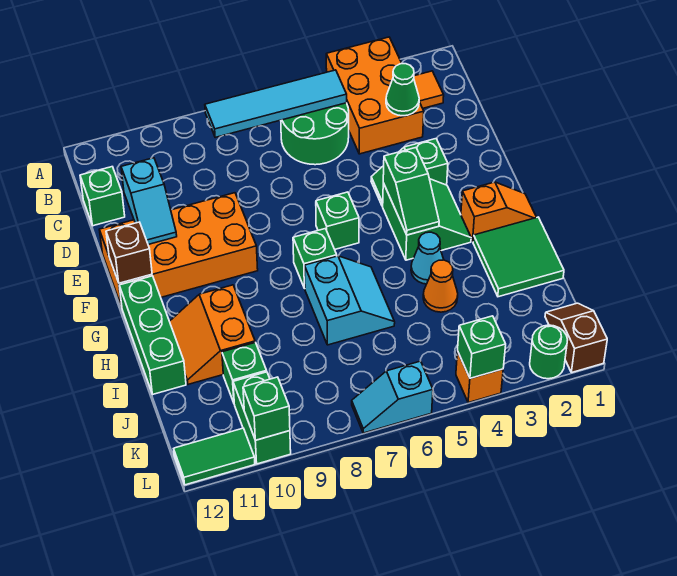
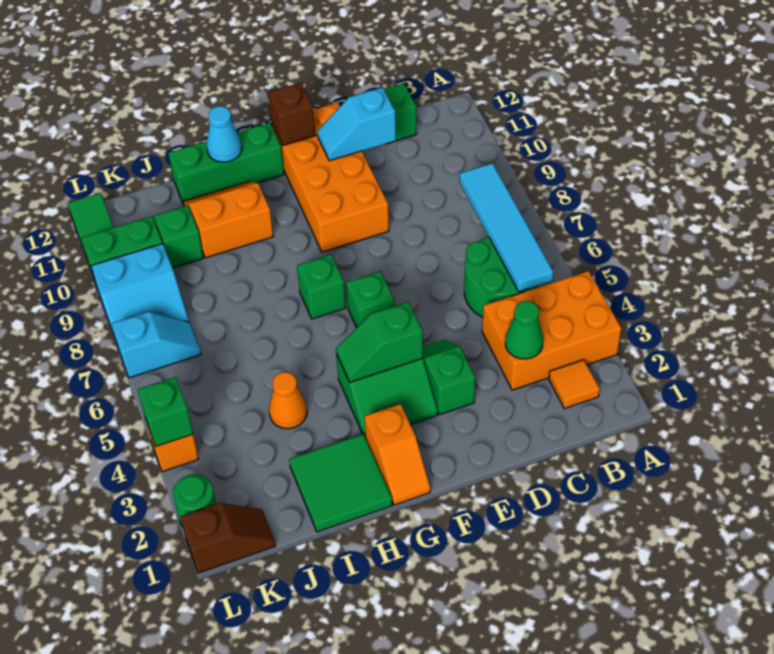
cyan 1x1 cone [411,232,444,284] -> cyan 1x1 cone moved to [207,106,242,162]
cyan 2x2 slope [304,256,395,345] -> cyan 2x2 slope moved to [91,244,189,346]
cyan 1x2 slope [352,361,433,433] -> cyan 1x2 slope turned to [112,312,201,378]
green 1x1 brick [243,377,290,440] -> none

